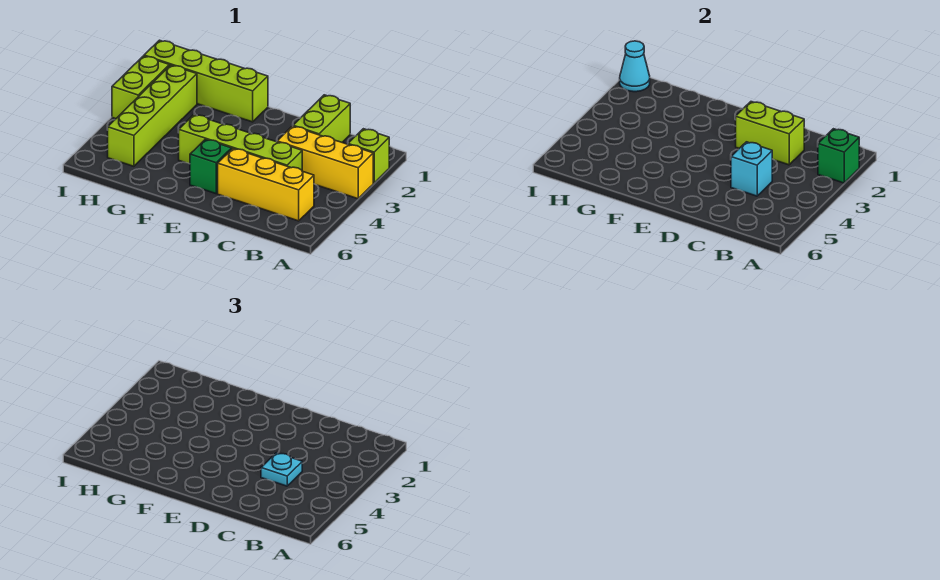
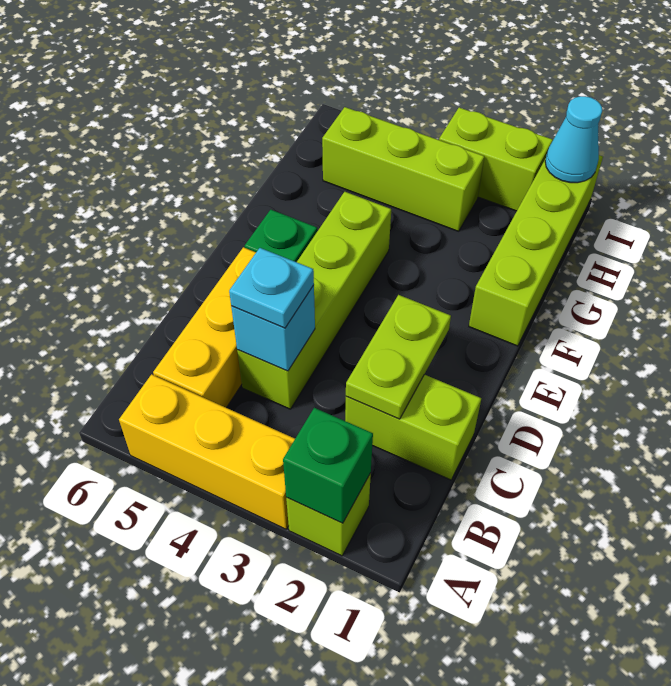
yellow 1x3 brick [277,126,373,199] -> yellow 1x3 brick turned to [119,374,295,529]
lime 1x2 brick [736,102,804,165] -> lime 1x2 plate [346,295,451,419]
lime 1x4 brick [108,65,197,166] -> lime 1x3 brick [322,107,484,231]

